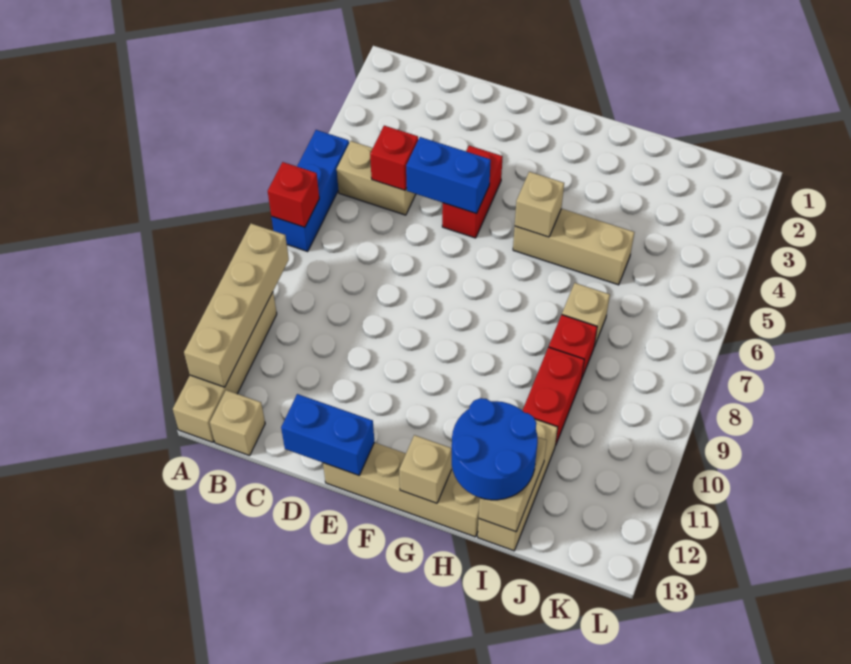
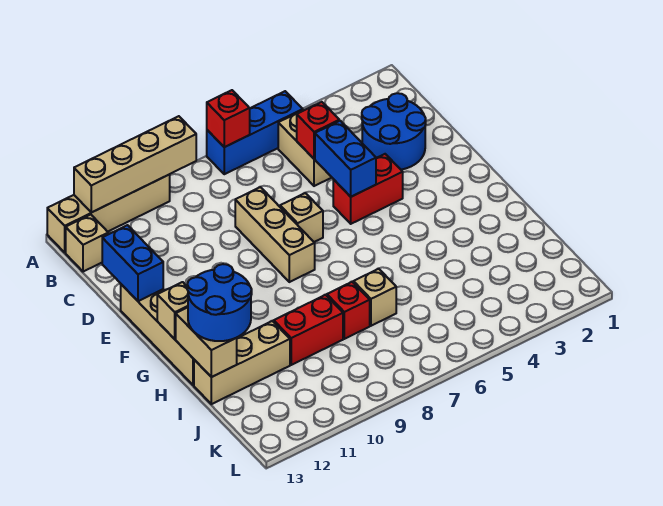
none -> blue 2x2 round brick [362,93,426,170]
tan 1x3 brick [513,209,634,285] -> tan 1x3 brick moved to [235,187,315,282]
tan 1x1 brick [515,172,564,237] -> tan 1x1 brick moved to [280,193,323,242]
tan 1x2 brick [479,437,547,532] -> tan 1x2 brick turned to [176,307,237,377]

